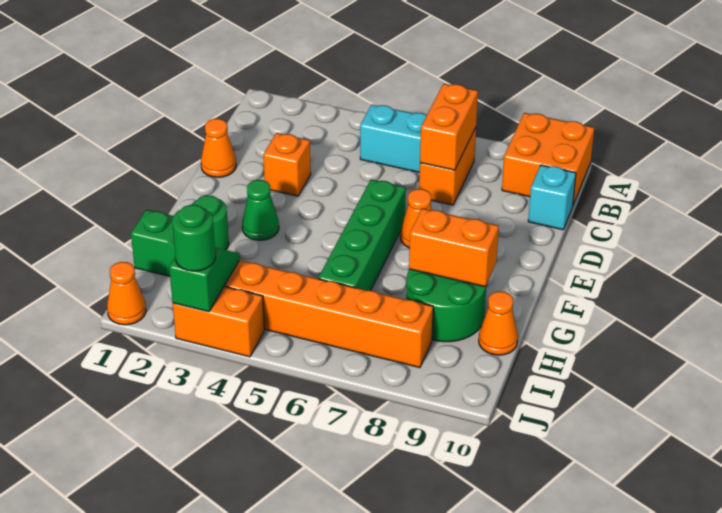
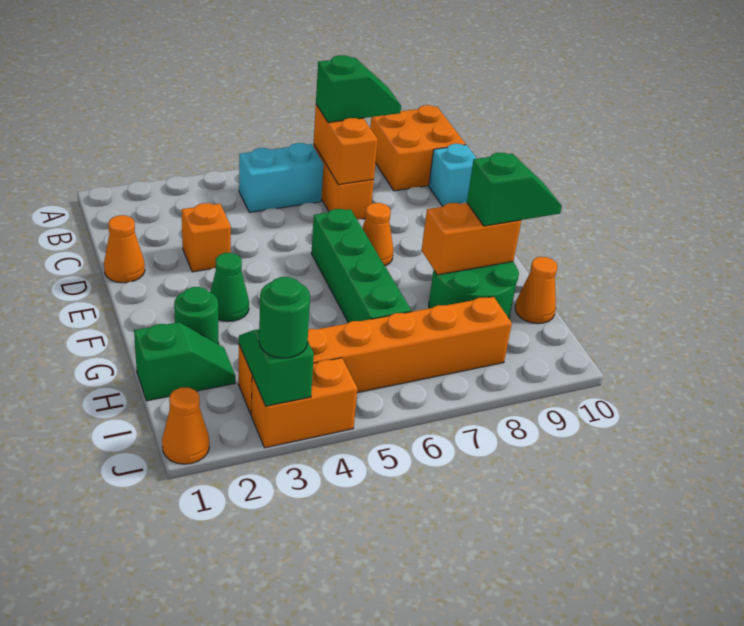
none -> green 1x2 slope [316,55,401,123]
none -> green 1x2 slope [467,153,562,226]

